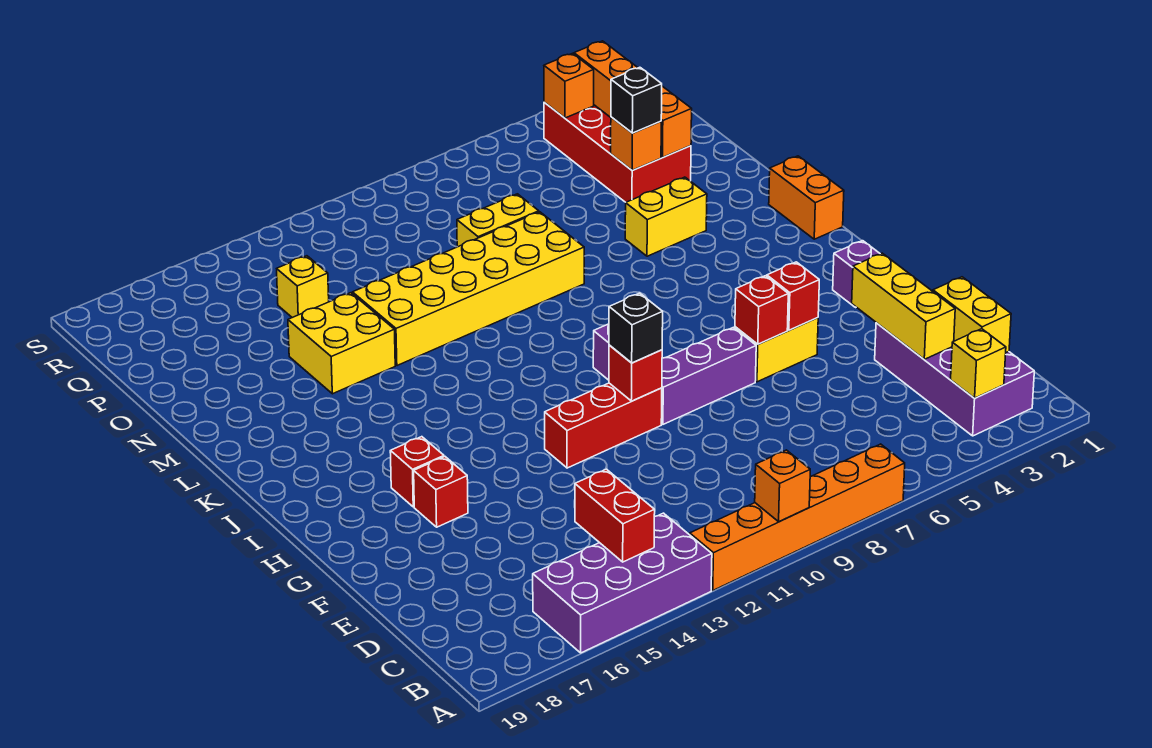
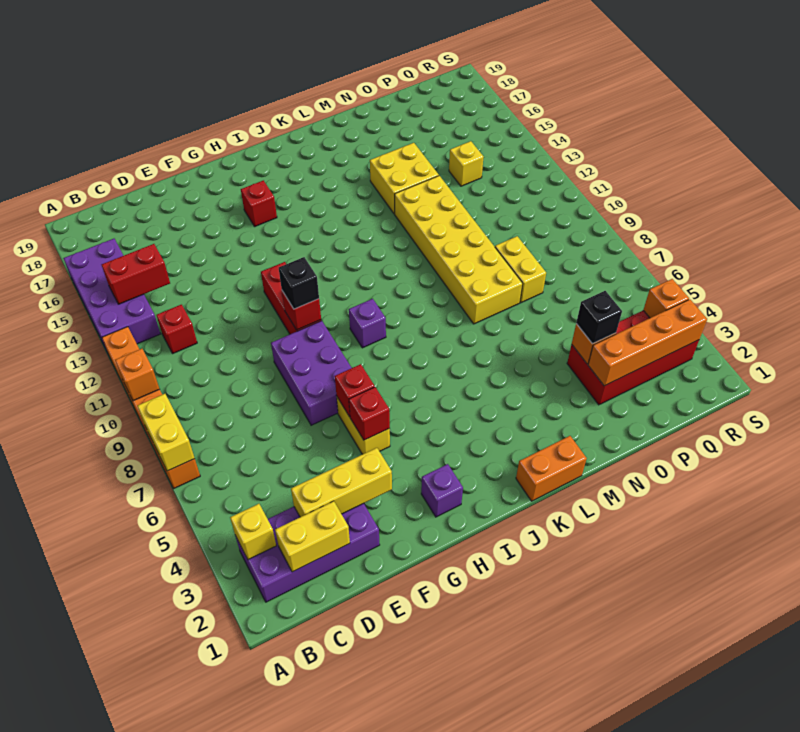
purple 1x3 brick [661,327,756,424] -> purple 2x3 brick [271,321,351,425]
red 1x1 brick [414,457,468,527] -> red 1x1 brick moved to [156,305,197,354]
yellow 1x2 brick [625,177,707,256] -> yellow 1x2 brick moved to [138,394,195,471]

